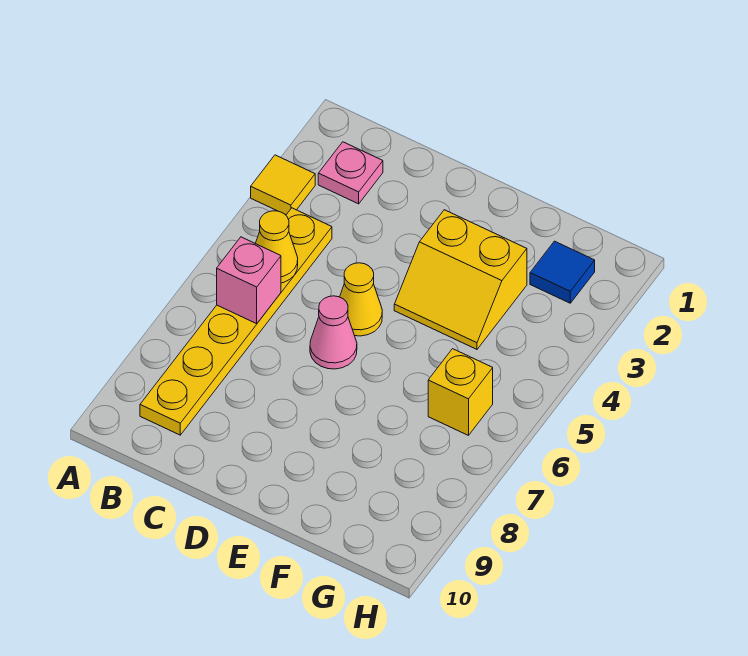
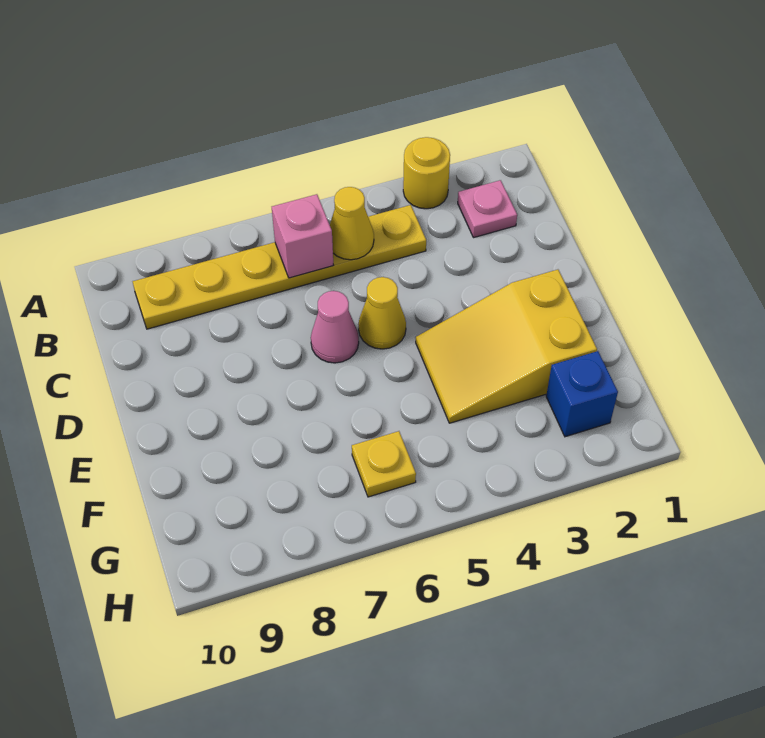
yellow 1x1 tile [251,155,315,215] -> yellow 1x1 round brick [403,137,450,209]
yellow 2x2 slope [394,210,527,349] -> yellow 2x3 slope [416,270,597,423]
blue 1x1 tile [530,241,595,303] -> blue 1x1 brick [546,351,618,437]
yellow 1x1 brick [428,349,493,435] -> yellow 1x1 plate [352,431,416,497]

